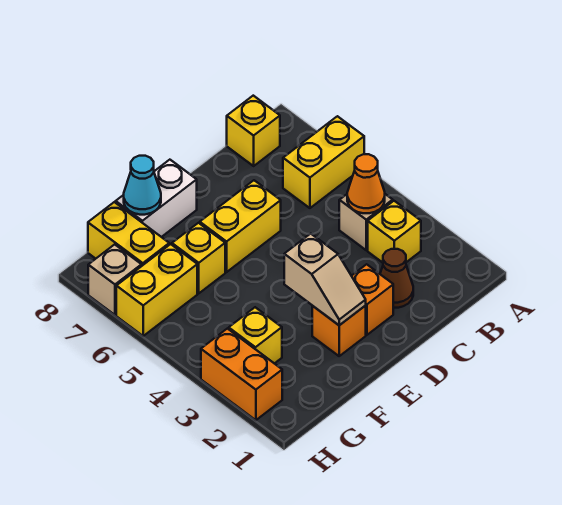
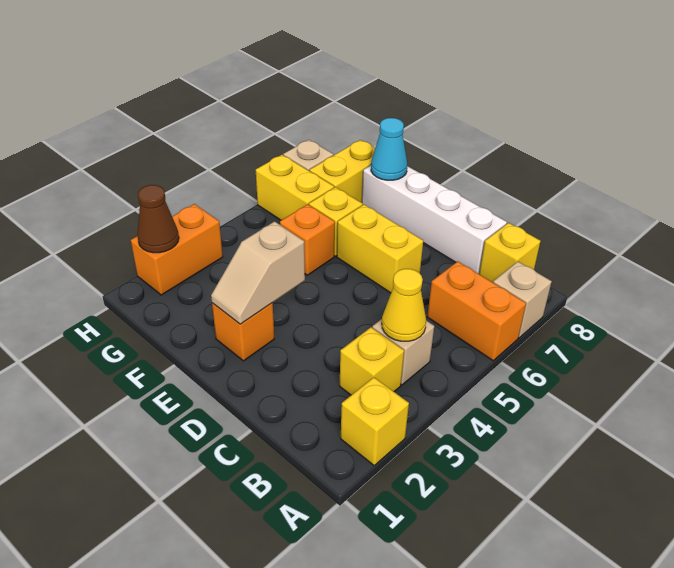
yellow 1x2 brick [283,116,364,208] -> orange 1x2 brick [427,261,526,361]
none -> tan 1x1 brick [493,262,552,338]
orange 1x1 cone [347,154,385,213] -> yellow 1x1 cone [382,269,426,341]
brown 1x1 cone [380,249,413,308] -> brown 1x1 cone moved to [137,185,179,253]
orange 1x1 brick [352,264,393,335] -> orange 1x1 brick moved to [280,204,335,275]
white 1x2 brick [116,160,197,237] -> white 1x4 brick [362,165,507,274]
yellow 1x1 brick [229,307,282,364] -> yellow 1x1 brick moved to [341,377,409,465]

